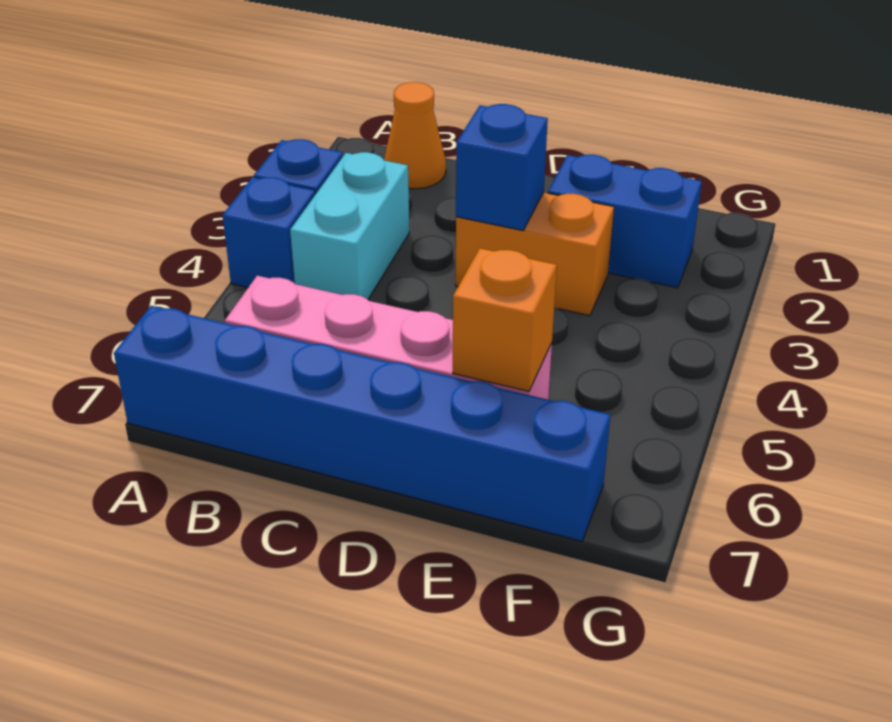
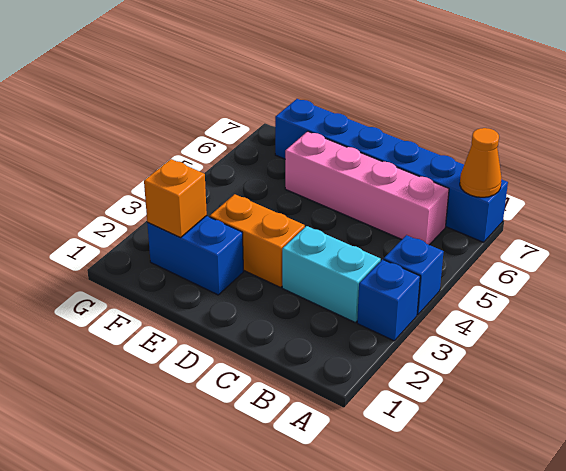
orange 1x1 cone [384,82,446,189] -> orange 1x1 cone moved to [460,128,501,197]
cyan 1x2 brick [290,152,409,299] -> cyan 1x2 brick turned to [282,226,381,322]
blue 1x1 brick [456,104,548,231] -> none
orange 1x1 brick [453,248,557,391] -> orange 1x1 brick moved to [144,159,207,238]

